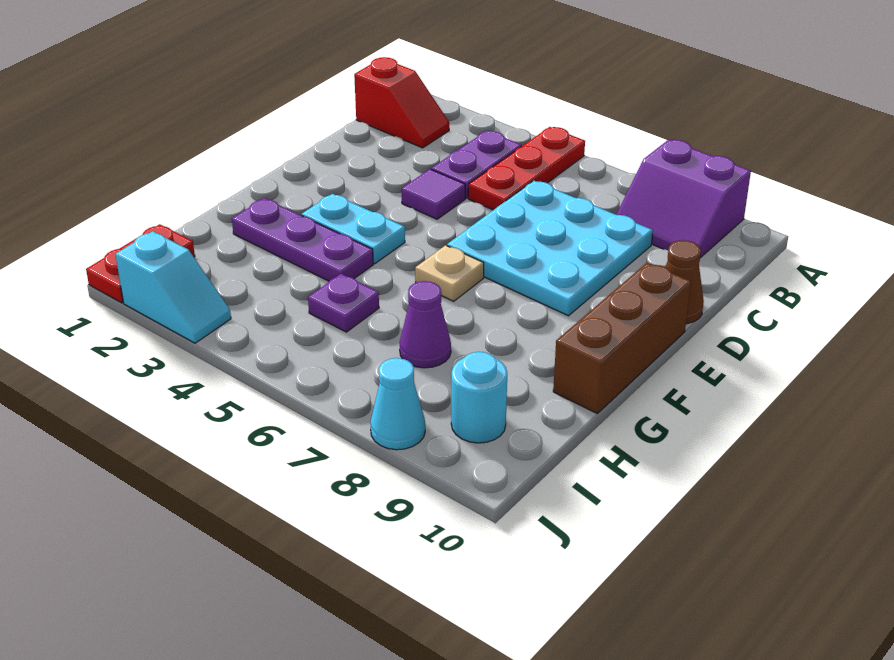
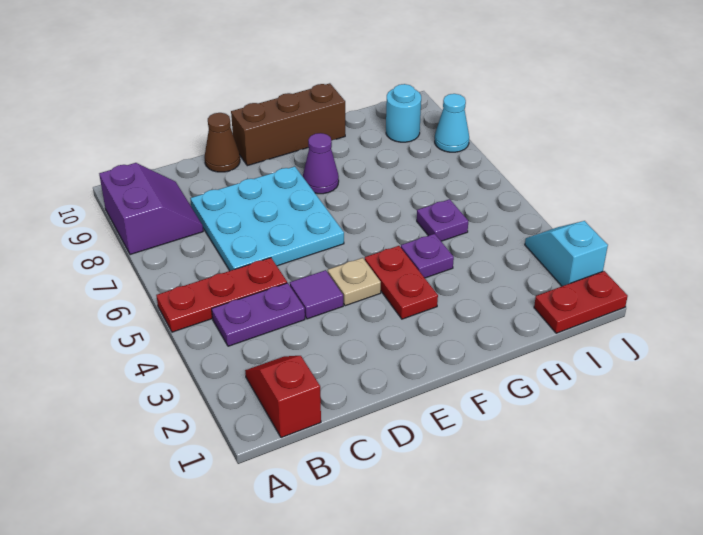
cyan 1x2 plate [301,194,405,264] -> red 1x2 plate [365,246,438,319]
tan 1x1 plate [415,245,484,301] -> tan 1x1 plate moved to [328,258,381,306]
purple 1x3 plate [232,198,373,281] -> purple 1x1 plate [401,234,454,278]
purple 1x1 cone [400,281,451,368] -> purple 1x1 cone moved to [303,133,339,194]

